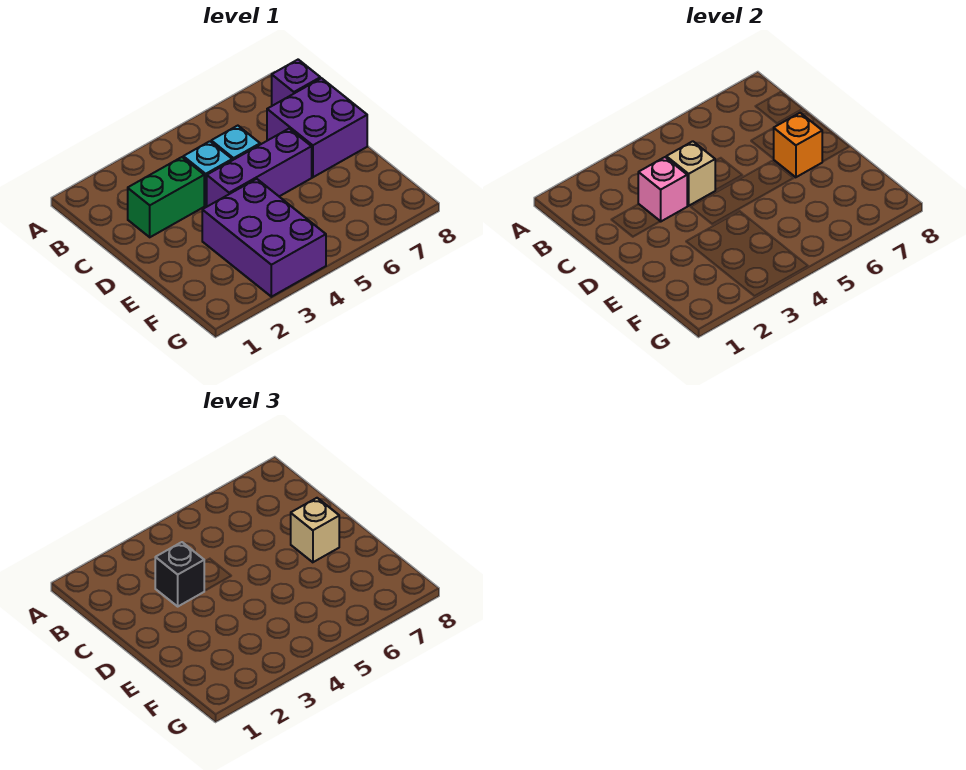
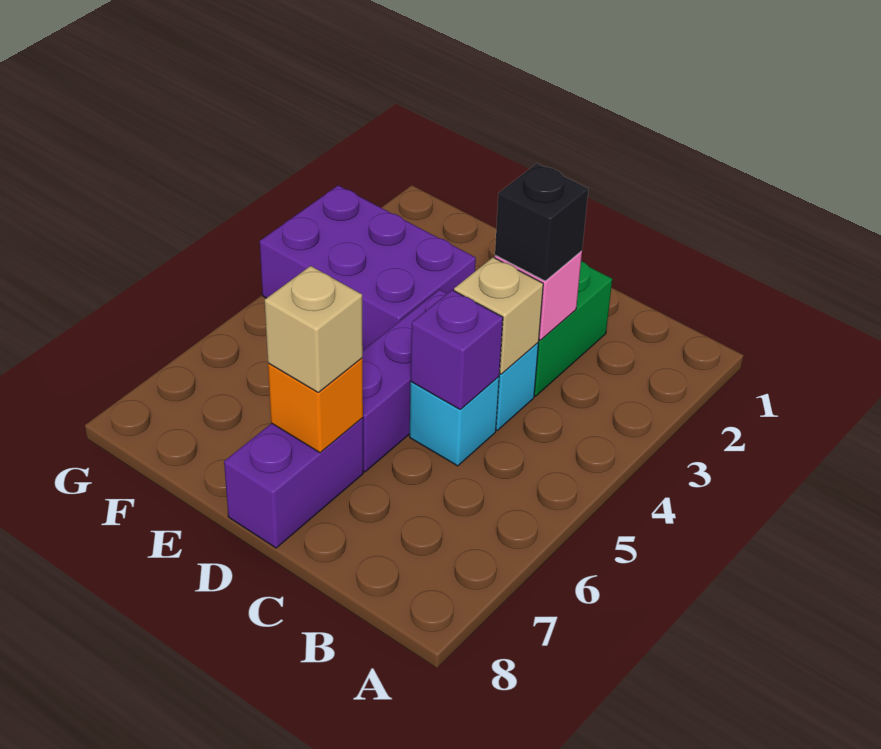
purple 1x1 brick [272,60,320,106] -> purple 1x1 brick moved to [411,290,503,409]
purple 2x2 brick [267,78,367,177] -> purple 1x2 brick [224,418,363,548]

